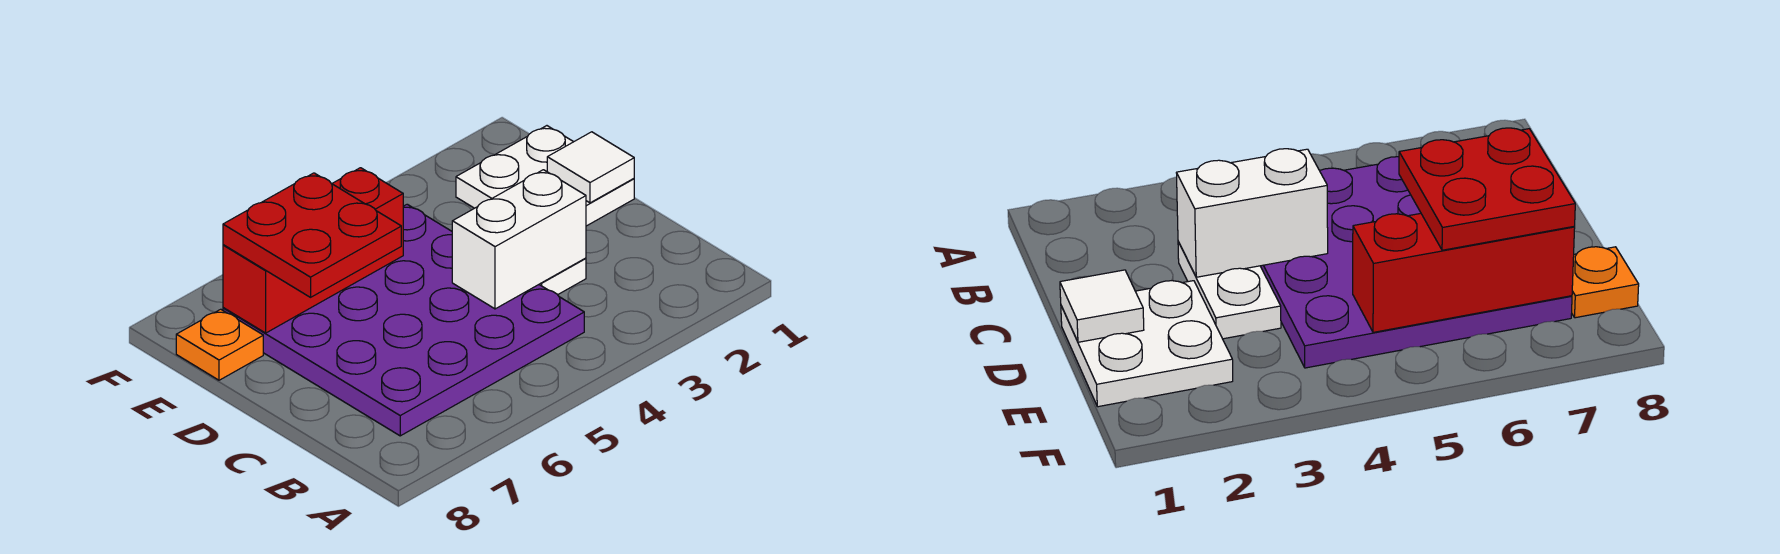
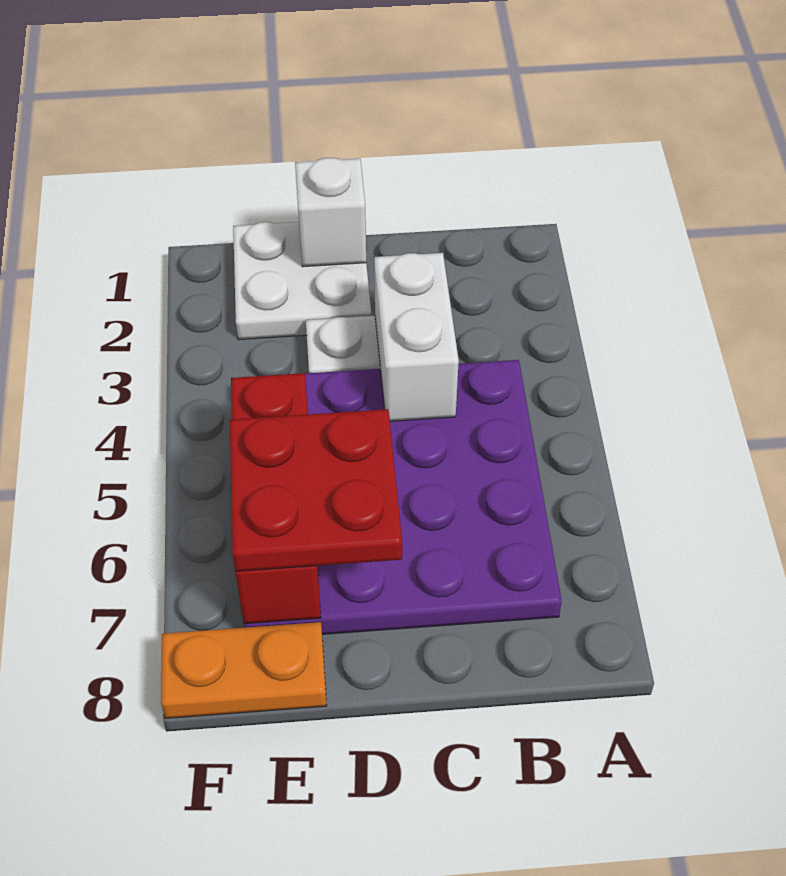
white 1x1 tile [547,132,634,203] -> white 1x1 brick [295,158,366,267]
orange 1x1 plate [176,309,263,380] -> orange 1x2 plate [161,622,327,718]

